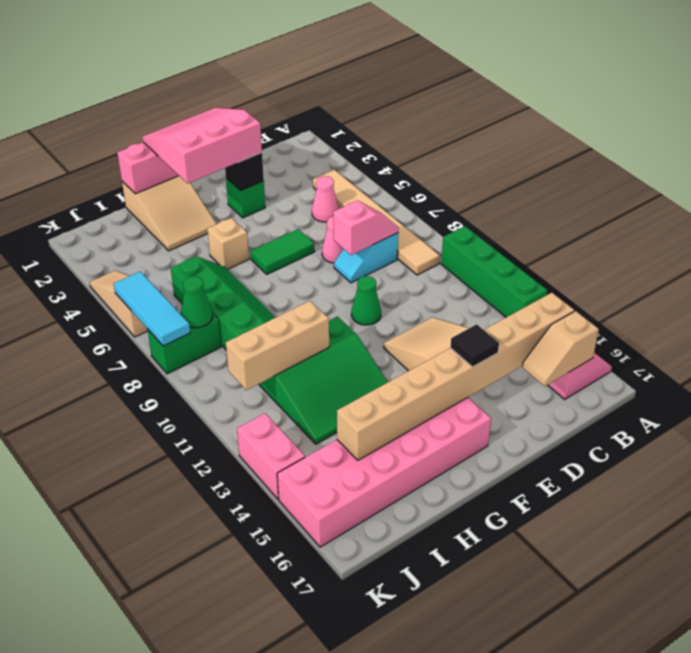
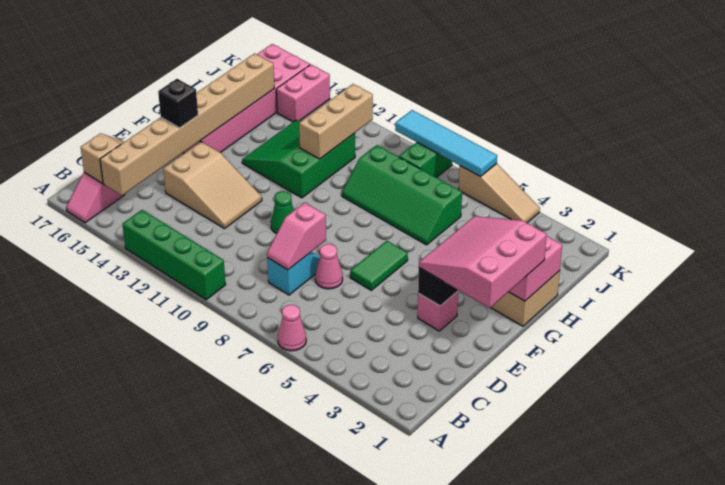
tan 1x6 tile [313,170,440,275] -> none
pink 1x1 cone [312,176,339,222] -> pink 1x1 cone moved to [278,305,306,351]
pink 3x3 slope [142,108,262,183] -> pink 3x3 slope turned to [419,216,547,308]
green 1x1 brick [226,178,265,218] -> pink 1x1 brick [418,291,458,331]
black 1x1 tile [450,324,499,367] -> black 1x1 brick [158,79,198,128]
tan 1x1 brick [207,218,249,270] -> none
green 1x1 cone [181,276,213,328] -> none
cyan 1x3 tile [114,272,190,346] -> cyan 1x4 tile [395,110,497,177]
pink 1x2 brick [237,414,305,499] -> pink 1x2 brick turned to [276,65,330,122]

